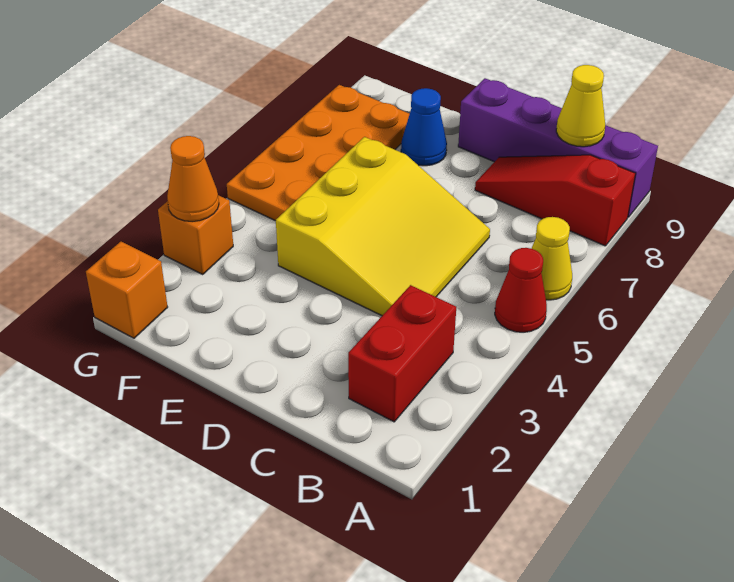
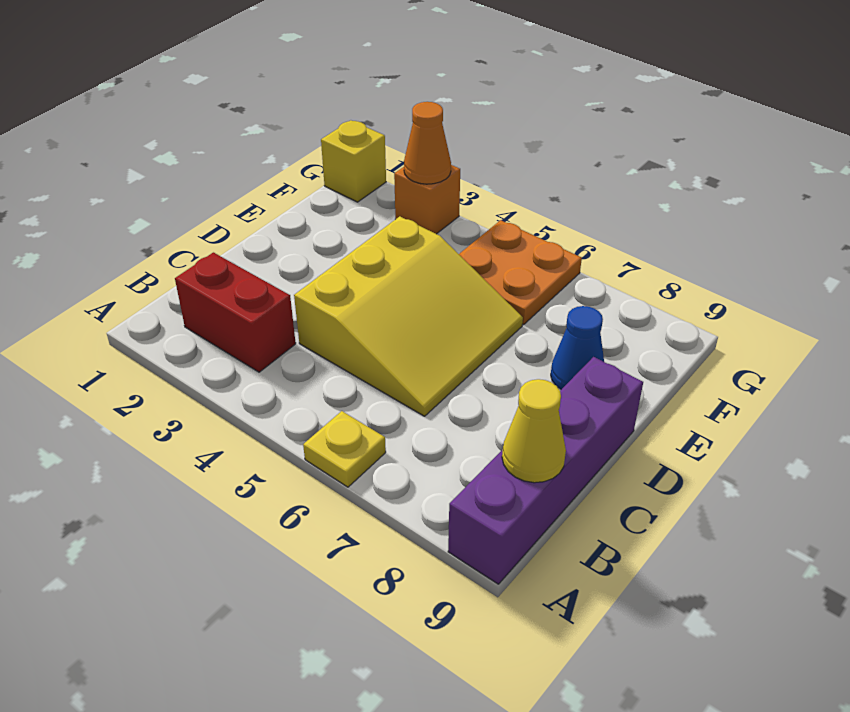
red 1x1 cone [495,248,547,332] -> none
yellow 1x1 cone [531,217,572,300] -> yellow 1x1 plate [303,411,386,487]
red 1x3 slope [475,155,636,246] -> none
yellow 3x3 slope [276,137,490,316] -> yellow 3x3 slope turned to [294,216,523,416]
orange 2x4 plate [227,85,409,221] -> orange 2x2 plate [459,220,582,325]
orange 1x1 brick [86,242,168,338] -> yellow 1x1 brick [321,120,386,202]

